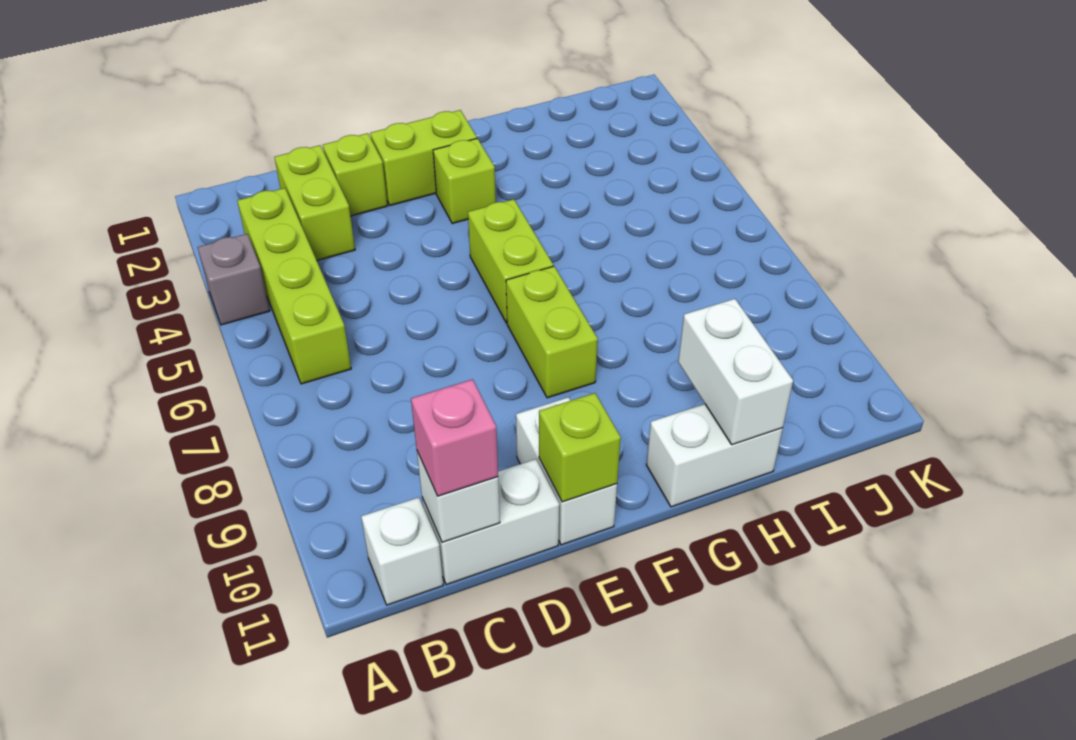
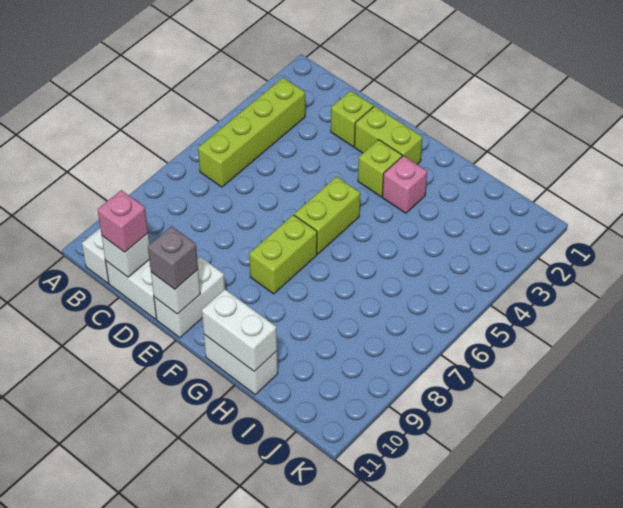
grey 1x1 brick [198,234,270,325] -> grey 1x1 brick moved to [148,226,198,289]
lime 1x2 brick [274,145,355,261] -> none
lime 1x1 brick [539,393,621,502] -> white 1x1 brick [151,270,200,314]
none -> pink 1x1 brick [382,156,427,213]
white 1x2 brick [678,299,793,445] -> white 1x2 brick turned to [202,290,277,371]

